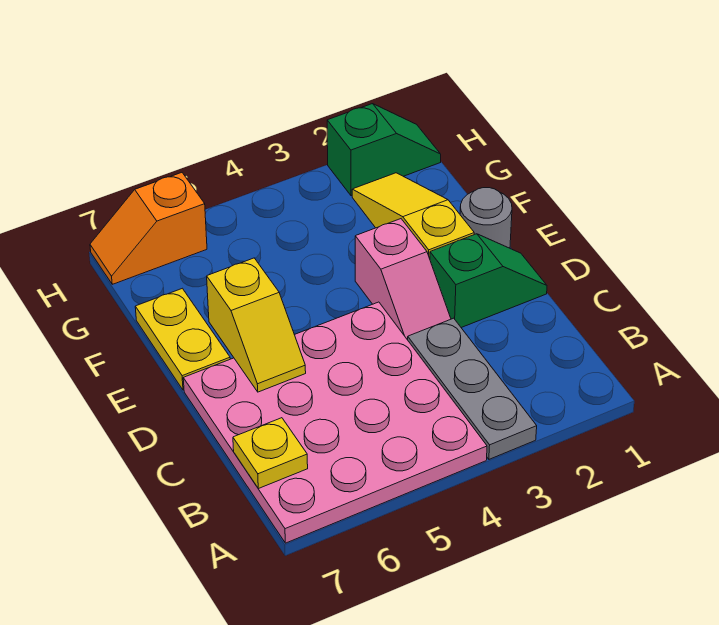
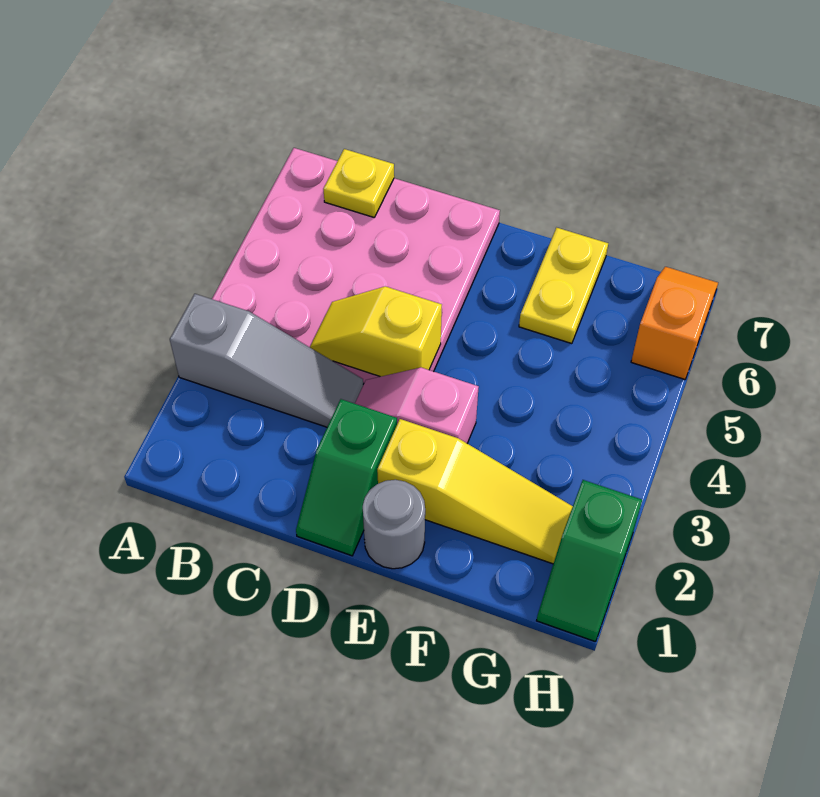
grey 1x3 plate [408,318,537,459] -> grey 1x3 slope [170,294,363,427]
yellow 1x2 slope [207,258,306,392] -> yellow 1x2 slope moved to [310,286,442,377]
yellow 1x2 plate [135,288,230,390] -> yellow 1x2 plate turned to [519,228,608,344]

